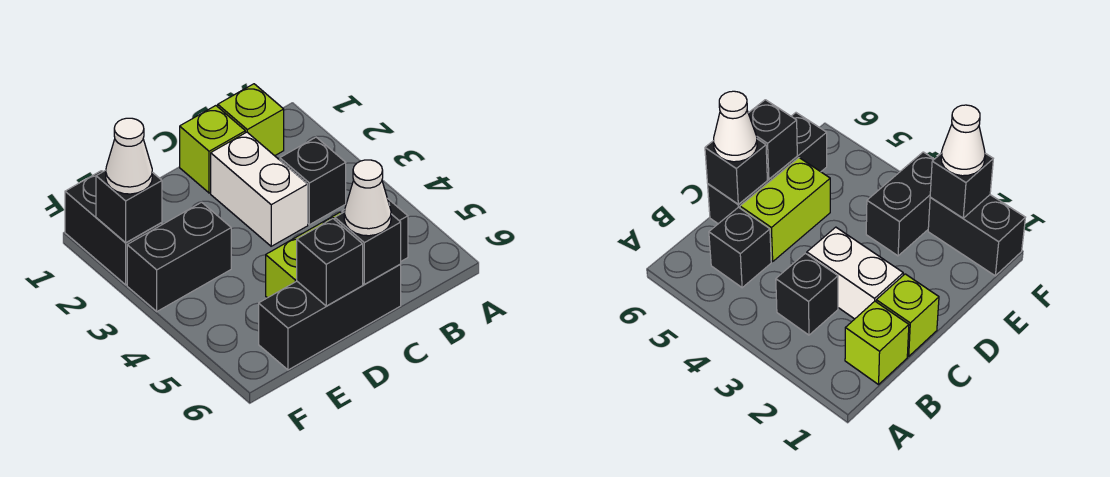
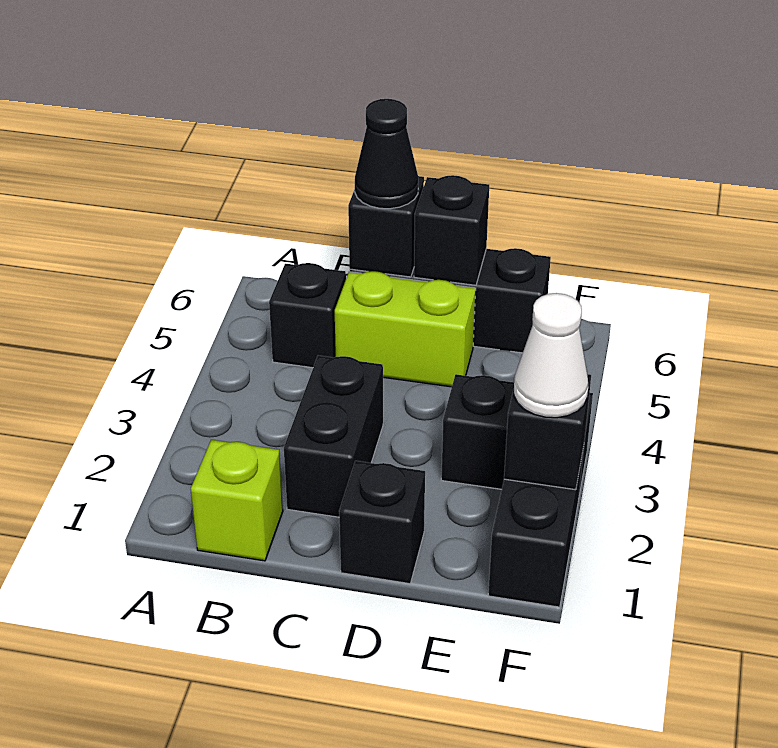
black 1x1 brick [280,137,346,225] -> black 1x1 brick moved to [339,461,425,584]
lime 1x1 brick [180,106,245,193] -> none
white 1x2 brick [211,132,308,246] -> black 1x2 brick [284,356,383,517]
white 1x1 cone [344,160,391,236] -> black 1x1 cone [355,99,418,209]

